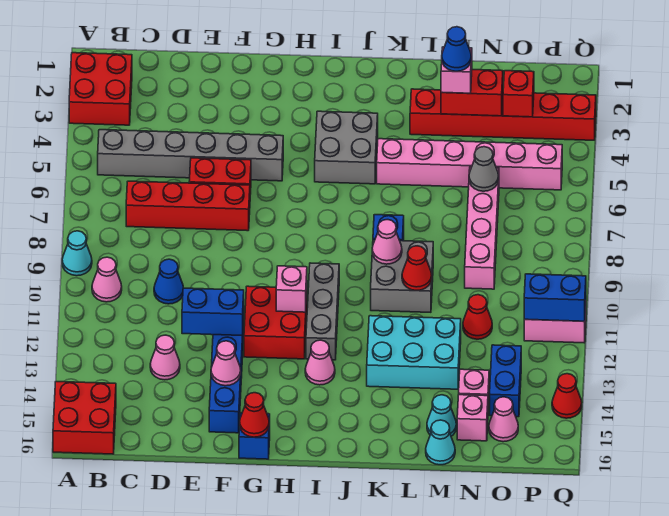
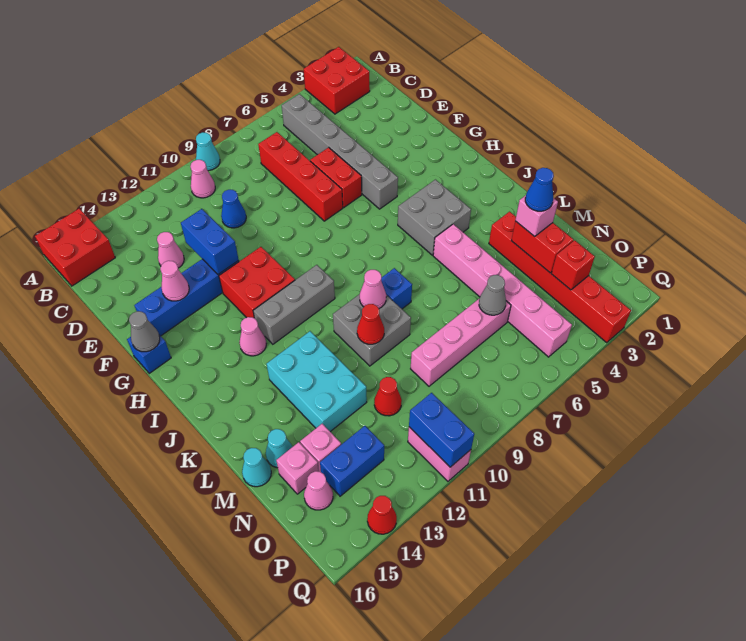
red 1x1 cone [240,393,269,437] -> grey 1x1 cone [129,311,160,352]
pink 1x1 brick [276,266,307,312] -> none

